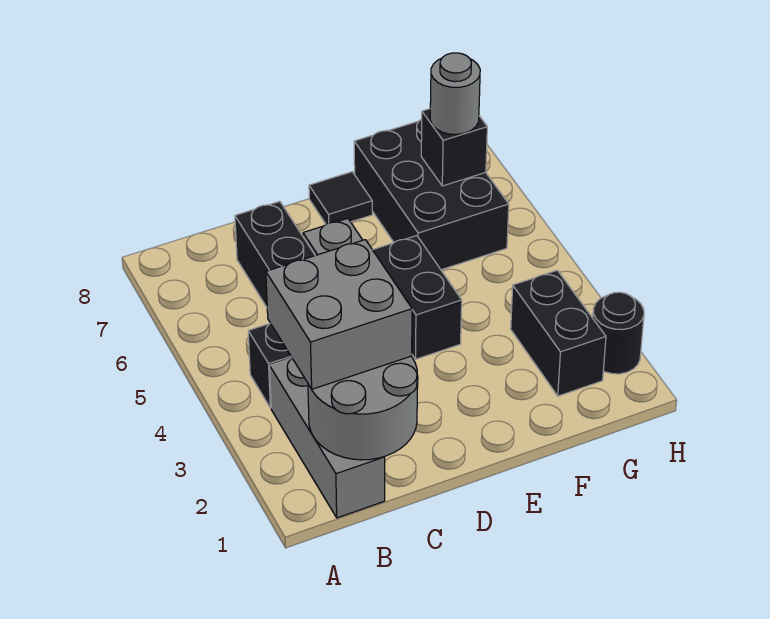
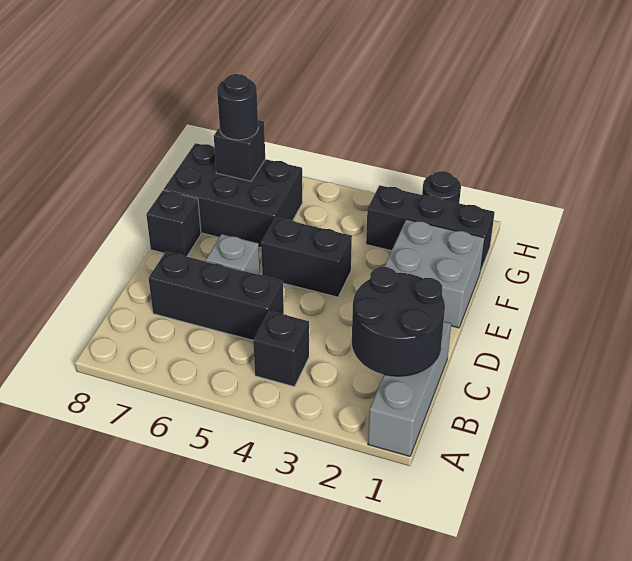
grey 1x3 brick [270,358,385,518] -> grey 1x3 brick turned to [368,322,451,456]
grey 2x2 round brick [308,356,418,460] -> black 2x2 round brick [352,267,445,376]
grey 2x2 brick [266,240,412,389] -> grey 2x2 brick moved to [384,219,484,328]
black 1x1 tile [309,172,372,224] -> black 1x1 brick [146,190,201,257]
black 1x2 brick [511,270,606,396] -> black 1x3 brick [366,185,495,272]
grey 1x1 round brick [430,53,480,135] -> black 1x1 round brick [217,74,258,140]

